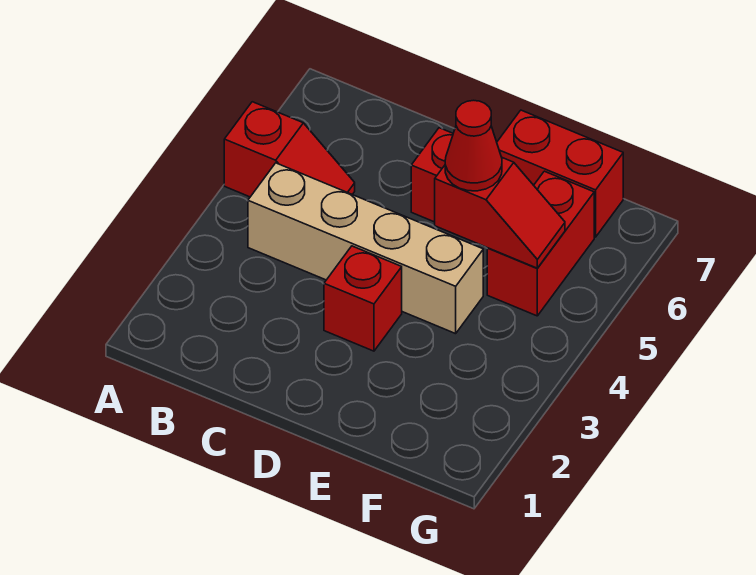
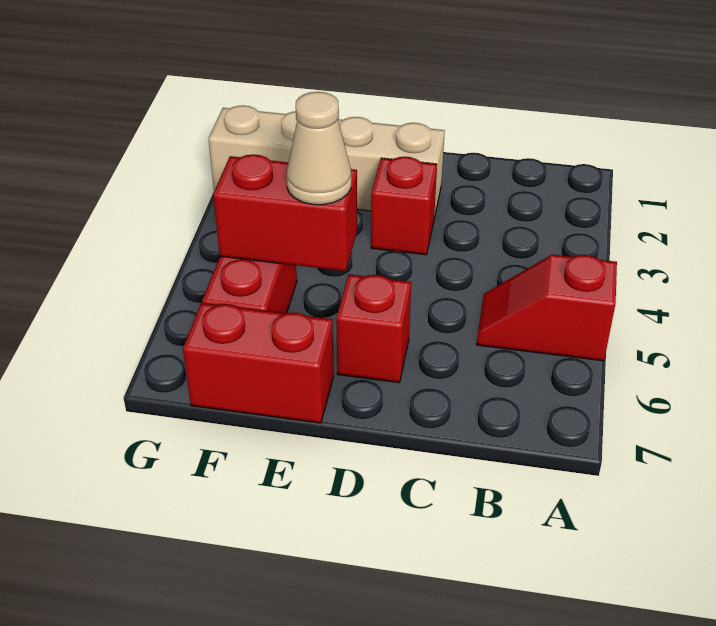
tan 1x4 brick [248,163,483,334] -> tan 1x4 brick moved to [209,105,445,218]
red 1x2 slope [435,158,565,268] -> red 1x2 brick [213,154,357,271]
red 1x1 cone [445,100,502,191] -> tan 1x1 cone [286,92,351,205]

